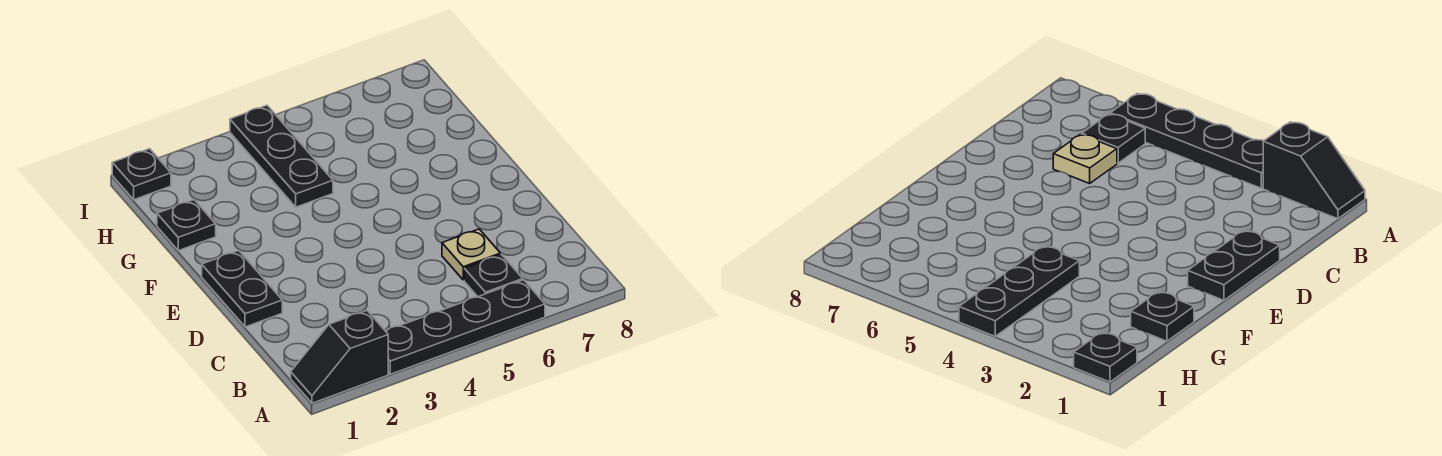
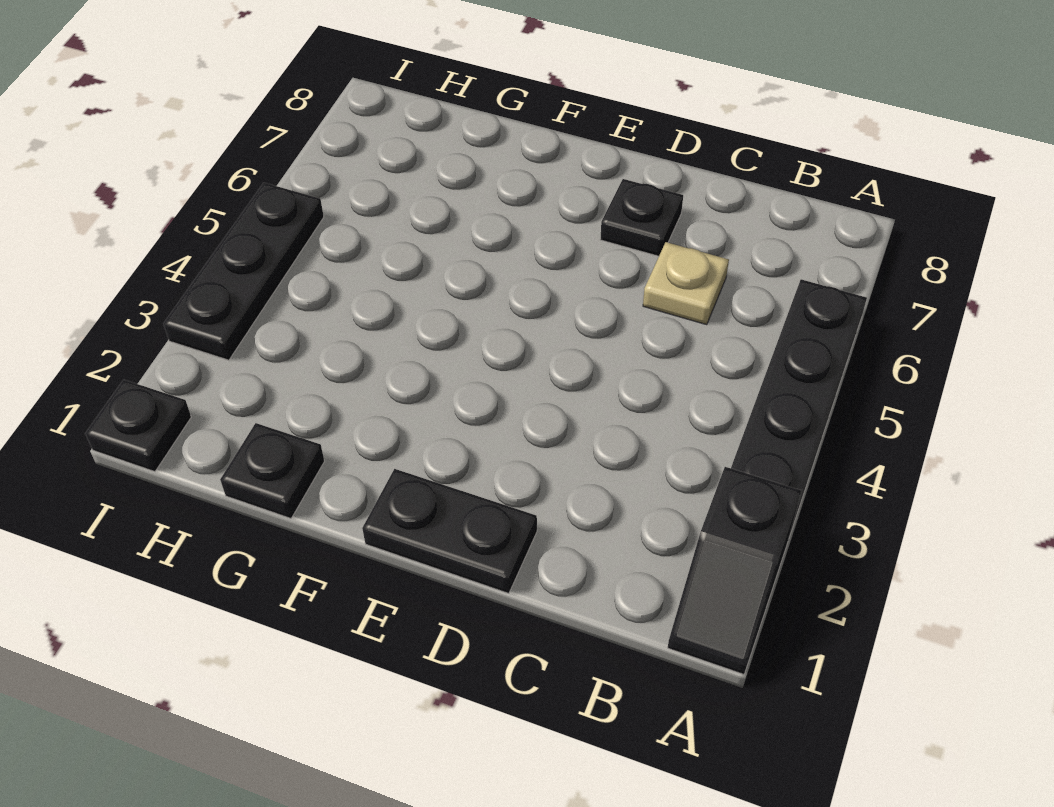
black 1x1 plate [464,254,523,297] -> black 1x1 plate moved to [600,179,683,256]
black 1x3 plate [230,105,333,207] -> black 1x3 plate turned to [163,183,324,360]

